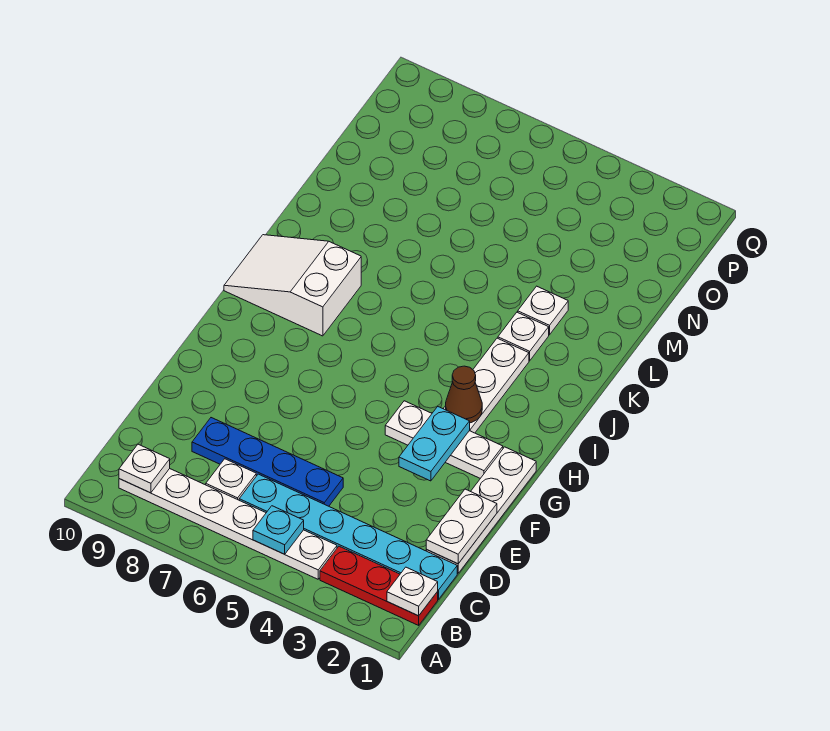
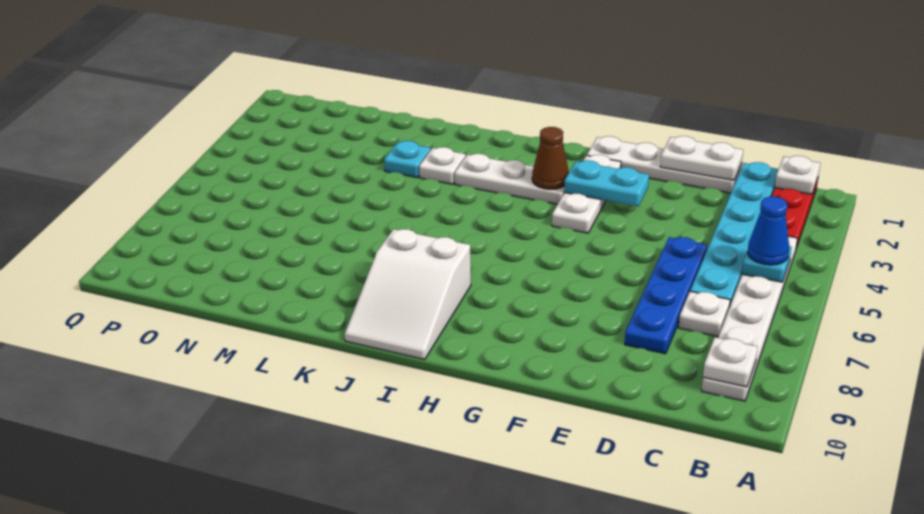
none -> blue 1x1 cone [748,197,789,265]
white 1x1 plate [518,286,568,335] -> cyan 1x1 plate [384,141,431,178]

